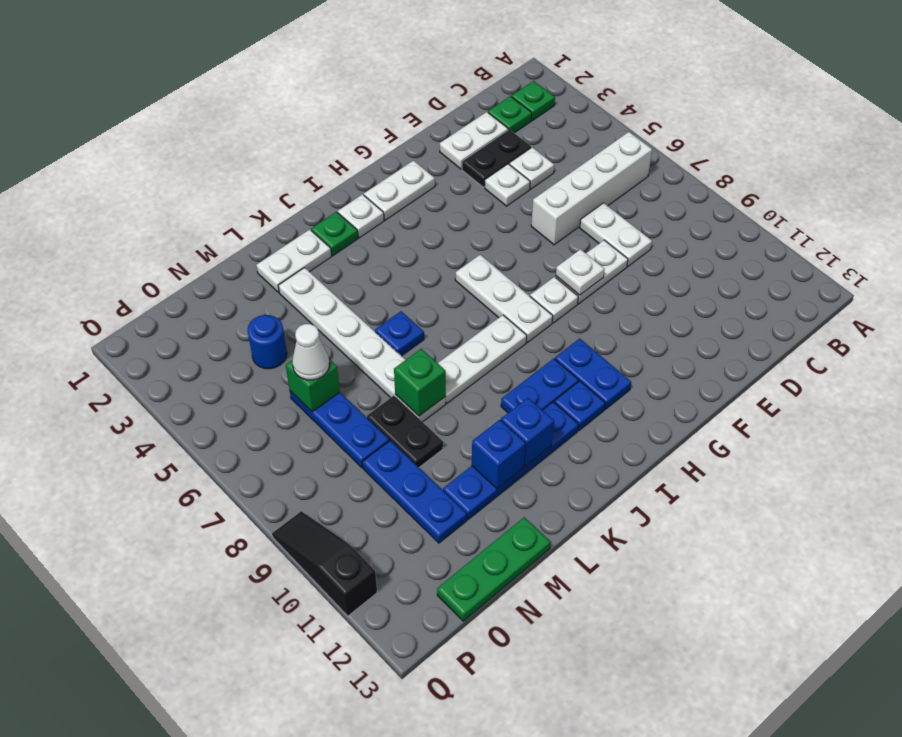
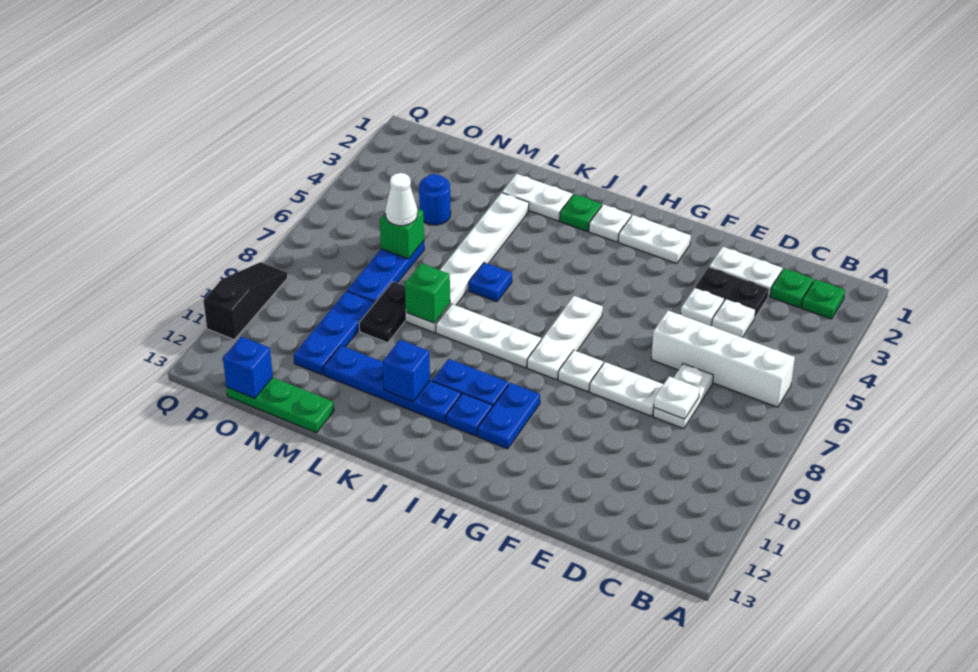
white 1x1 plate [556,249,605,295] -> white 1x1 plate moved to [654,376,700,419]
blue 1x1 brick [472,420,526,489] -> blue 1x1 brick moved to [223,336,273,399]

